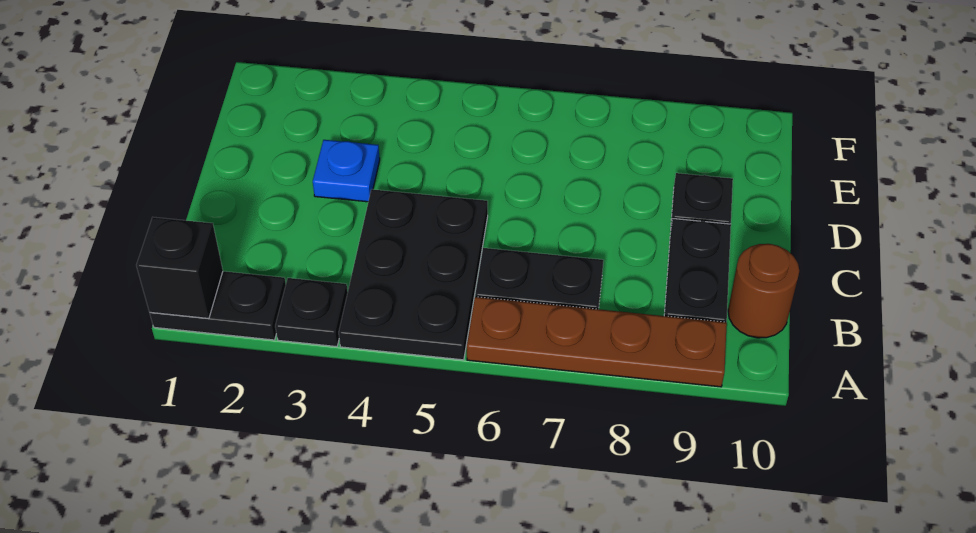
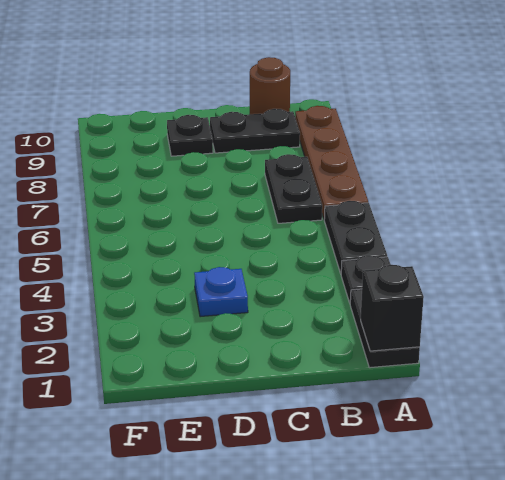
black 2x3 plate [339,189,488,360] -> black 1x2 plate [324,201,387,274]

